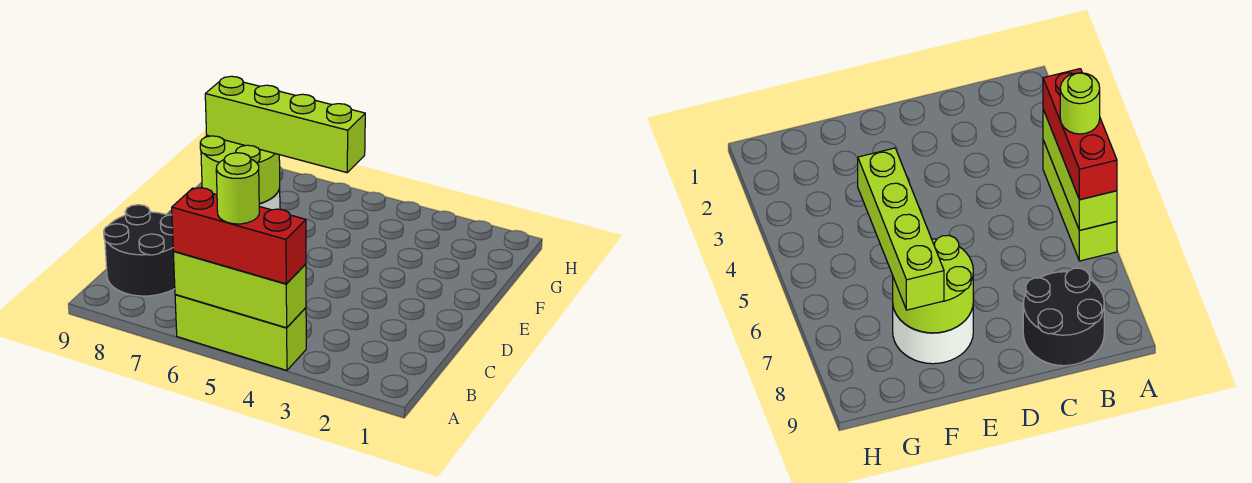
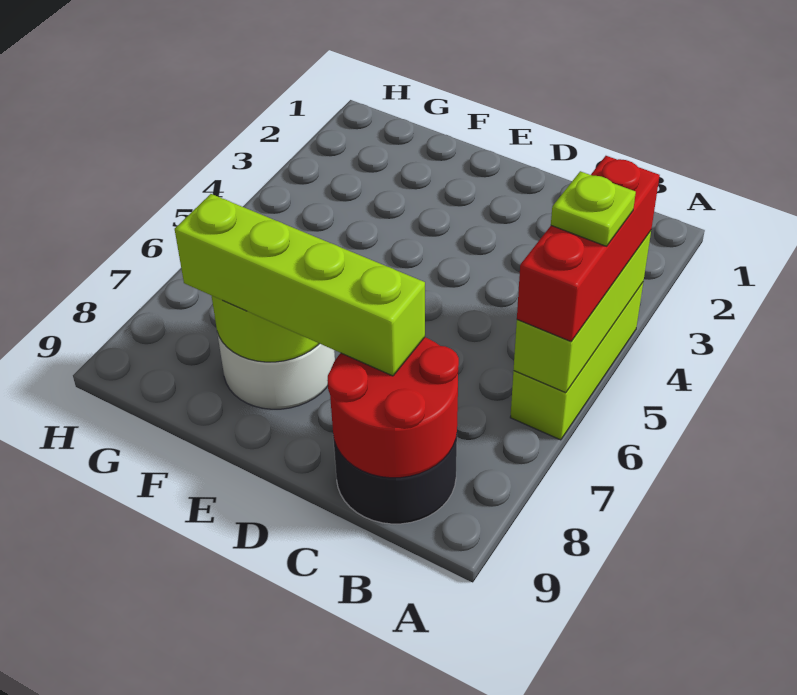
lime 1x1 round brick [216,153,259,224] -> lime 1x1 plate [551,171,636,246]
none -> red 2x2 round brick [327,337,459,478]
lime 1x4 brick [205,76,365,173] -> lime 1x4 brick turned to [175,194,425,376]

